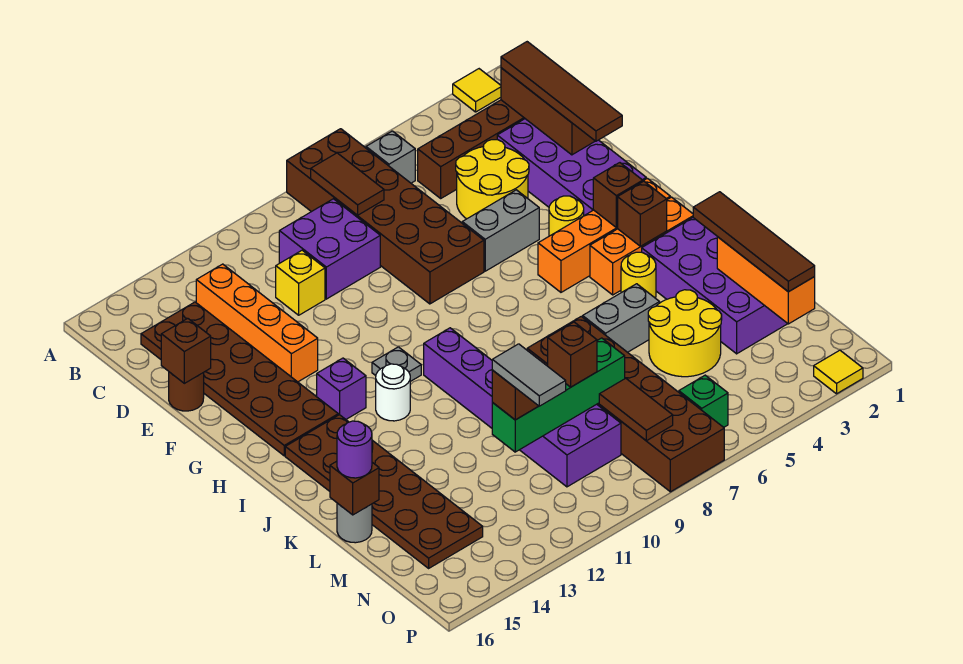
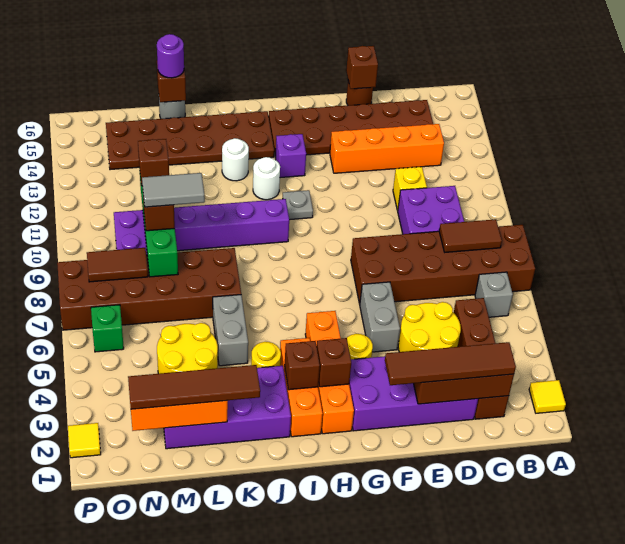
none -> white 1x1 round brick [222,138,249,181]
grey 1x2 tile [492,344,566,406] -> grey 1x2 tile moved to [142,173,205,207]

